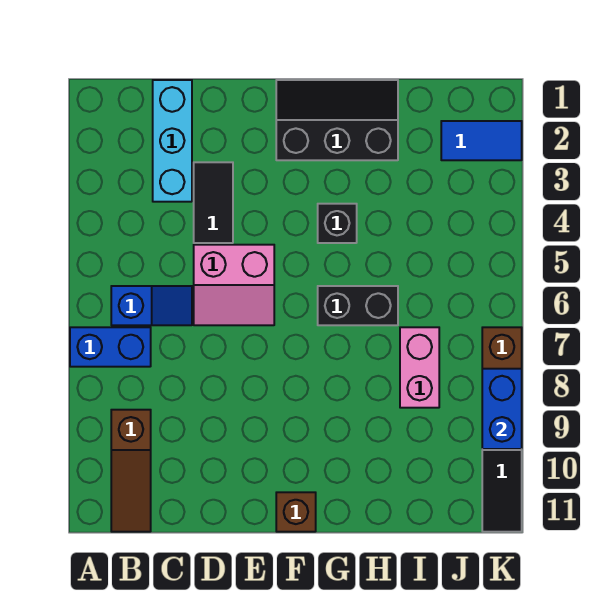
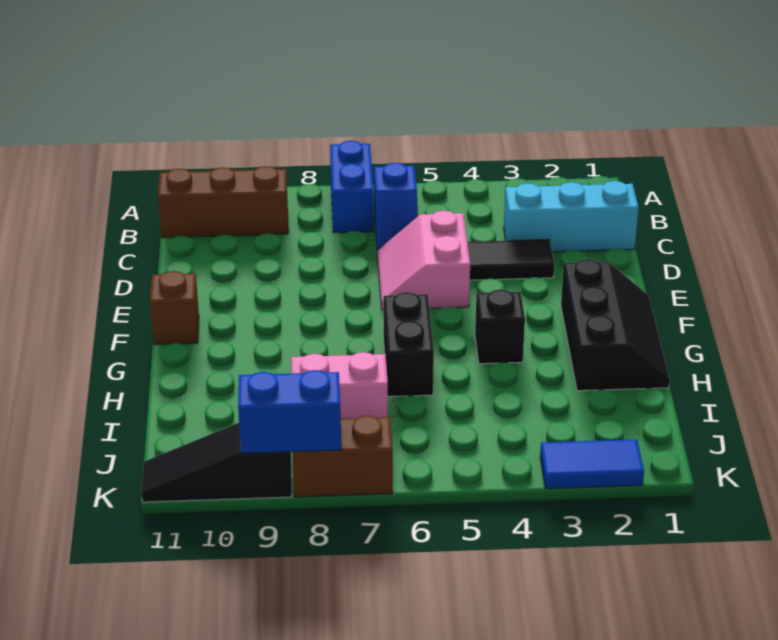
brown 1x3 slope [111,410,151,532] -> brown 1x3 brick [158,166,288,238]
blue 1x2 tile [441,121,522,160] -> blue 1x2 tile turned to [540,439,644,489]

